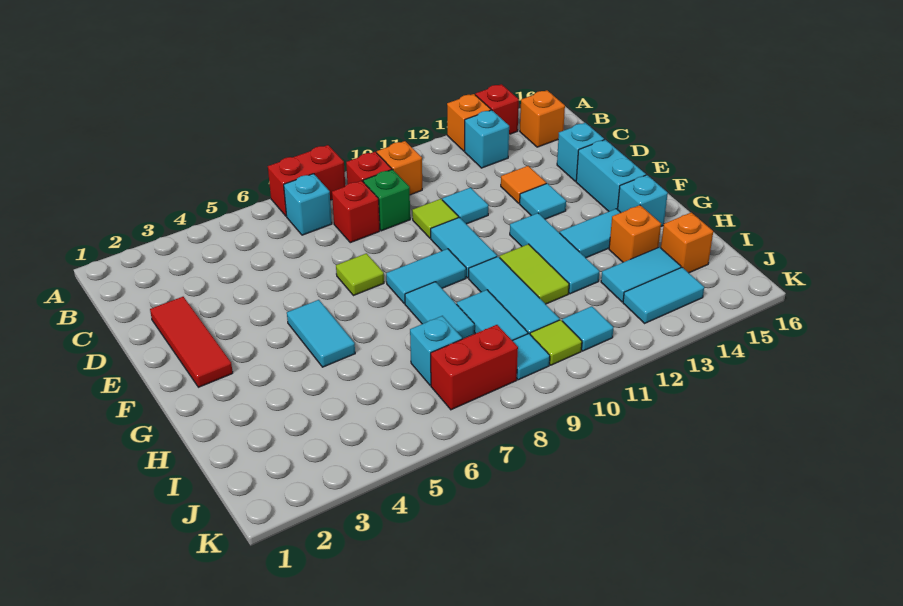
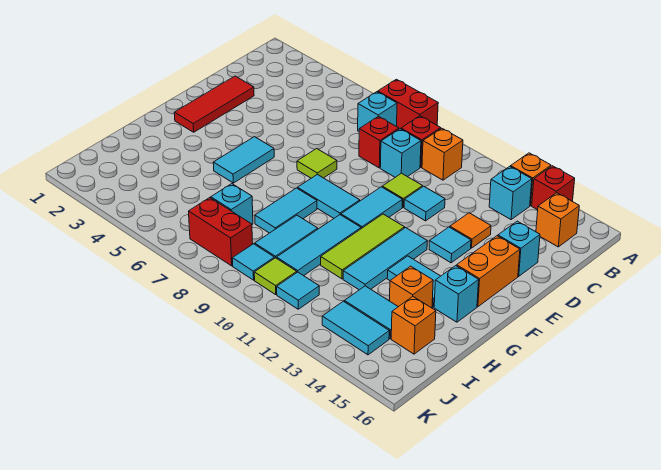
green 1x1 brick [363,169,410,231] -> cyan 1x1 brick [380,129,421,177]
cyan 1x2 brick [576,140,646,211] -> orange 1x2 brick [457,236,520,307]
lime 1x2 tile [500,244,569,304] -> lime 1x3 tile [321,214,405,279]

